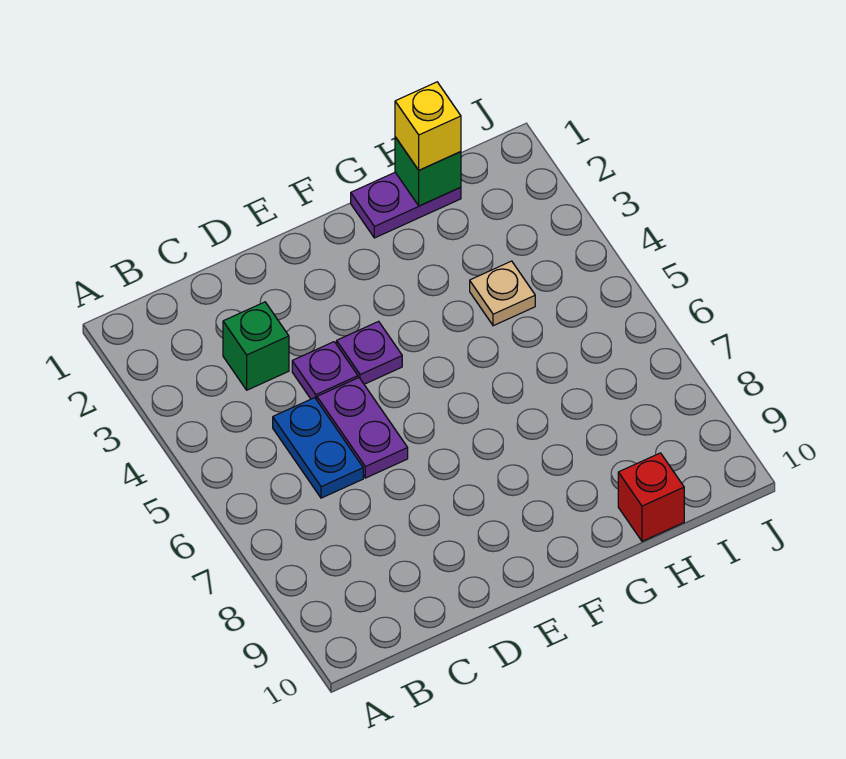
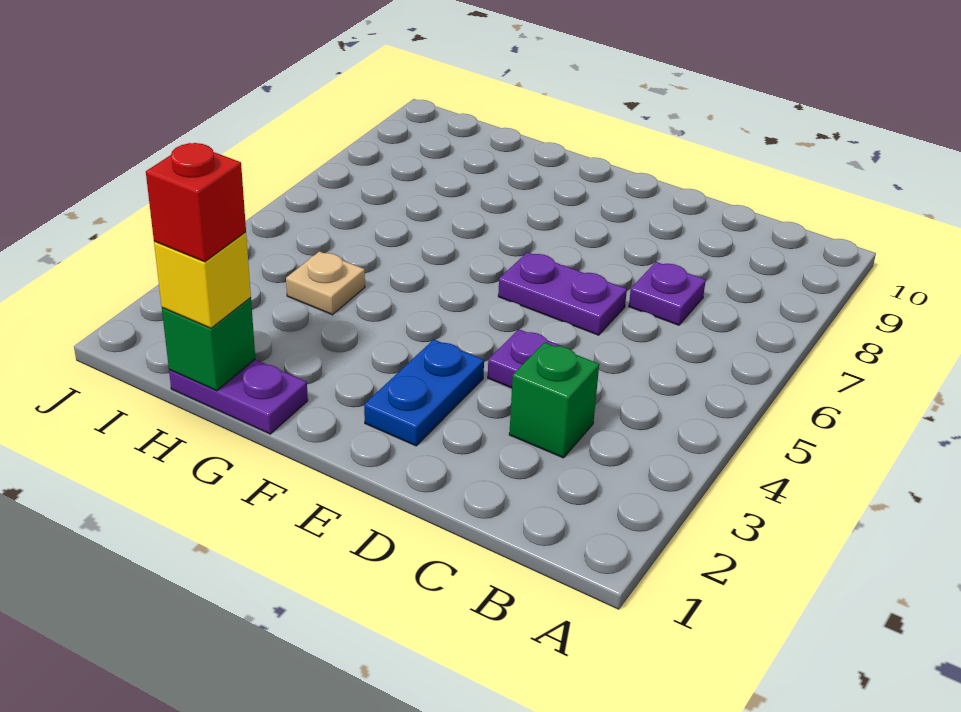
blue 1x2 plate [273,398,363,498] -> blue 1x2 plate moved to [364,340,484,446]
purple 1x2 plate [317,378,408,478] -> purple 1x2 plate turned to [498,252,627,335]
purple 1x1 plate [337,321,402,384] -> purple 1x1 plate moved to [629,262,706,325]
red 1x1 brick [618,453,684,541] -> red 1x1 brick moved to [146,143,246,262]

